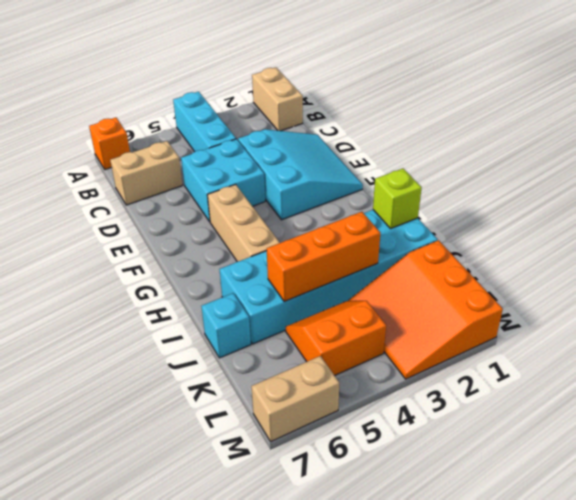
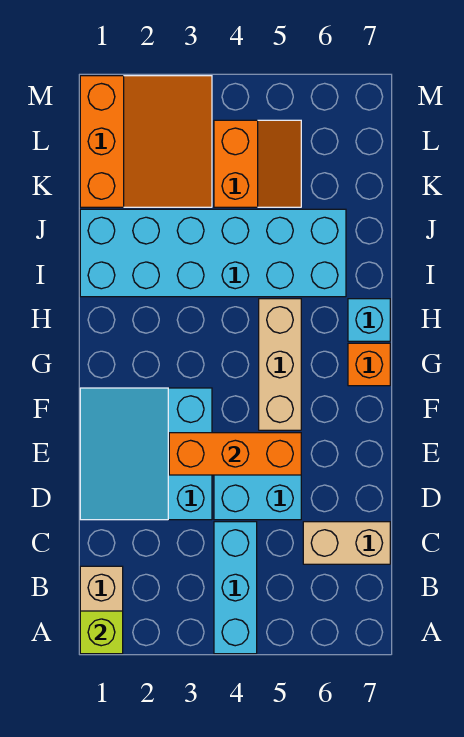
orange 1x1 brick [89,118,130,170] -> orange 1x1 brick moved to [348,343,390,386]
lime 1x1 brick [373,168,422,229] -> lime 1x1 brick moved to [80,611,123,654]
orange 1x3 brick [267,212,380,302] -> orange 1x3 brick moved to [169,433,301,475]
cyan 1x1 brick [201,293,251,358] -> cyan 1x1 brick moved to [348,299,390,341]
orange 2x2 slope [286,301,386,376] -> orange 2x2 slope turned to [214,120,301,207]
tan 1x2 brick [251,356,339,442] -> none

